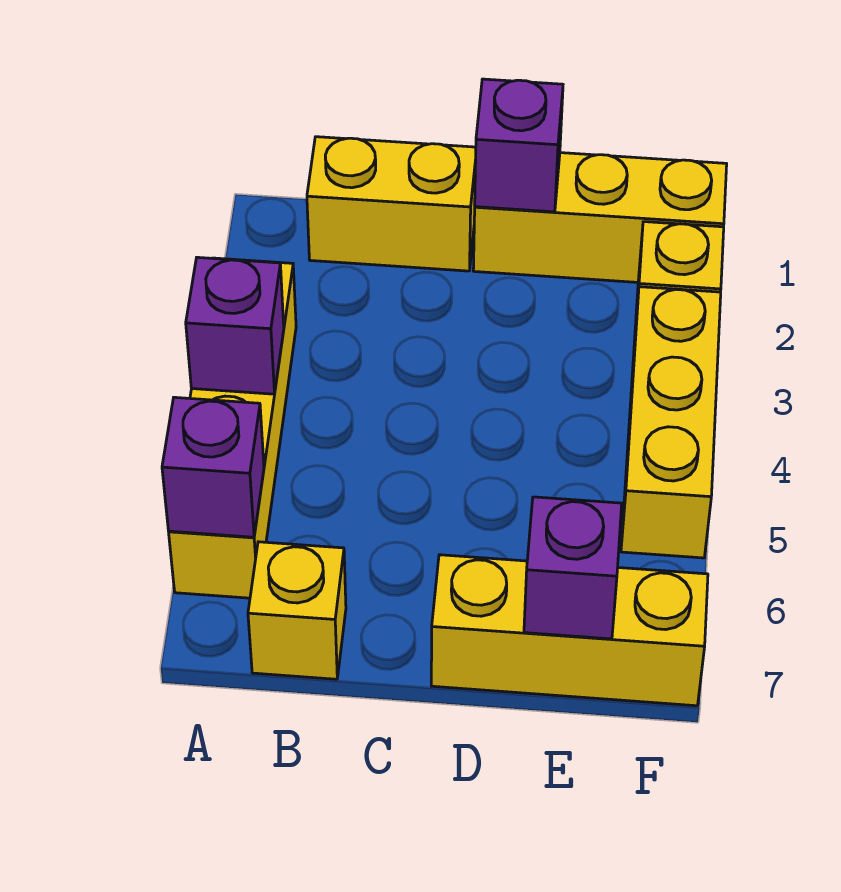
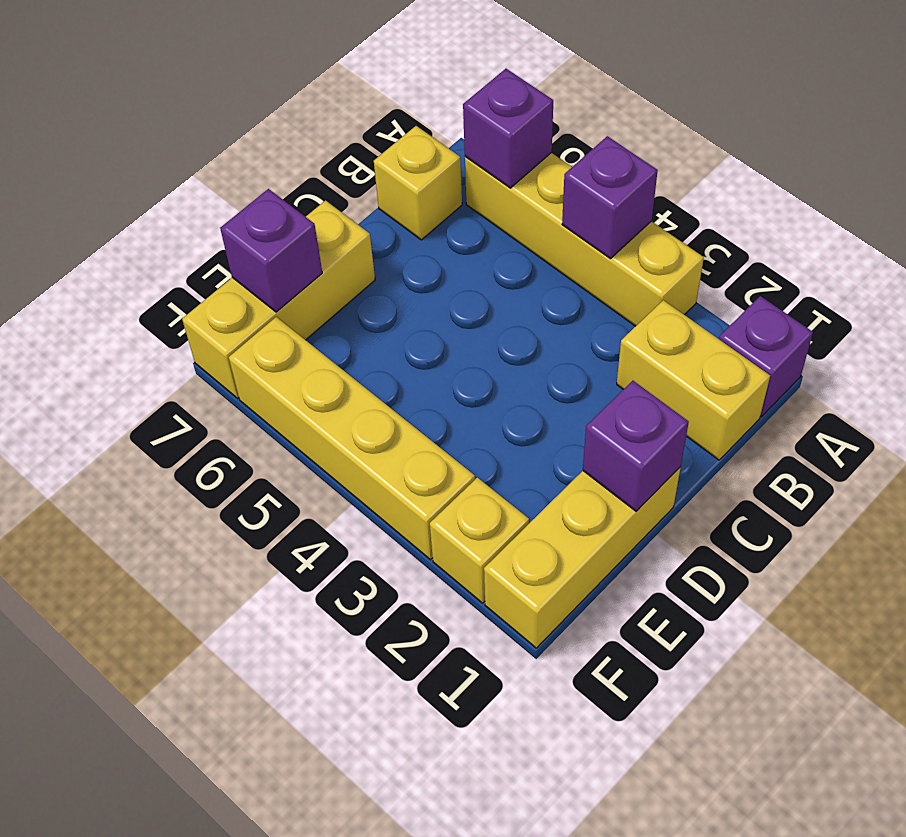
none -> purple 1x1 brick [719,296,813,417]
yellow 1x2 brick [307,137,476,271] -> yellow 1x2 brick turned to [617,300,770,460]
yellow 1x3 brick [621,287,721,558] -> yellow 1x4 brick [229,317,475,560]

